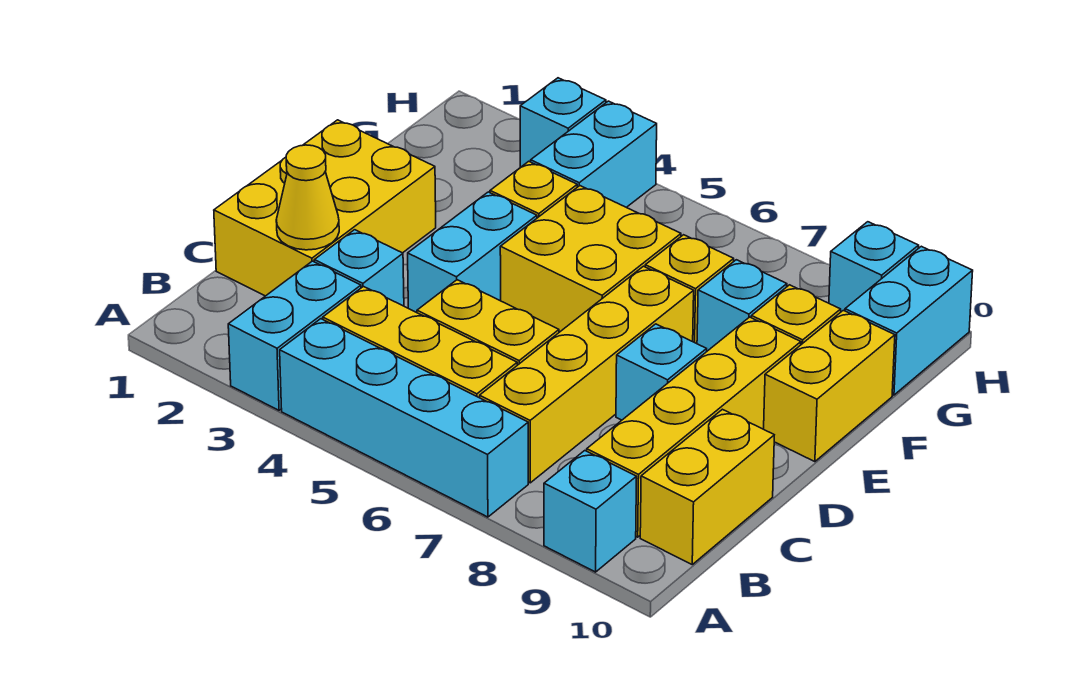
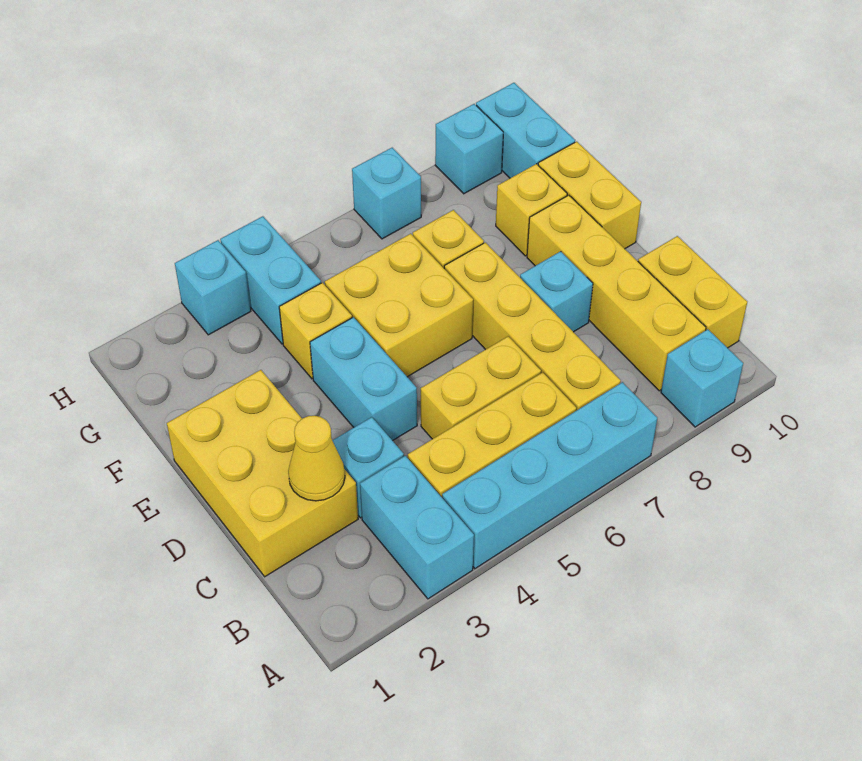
cyan 1x1 brick [697,260,787,351] -> cyan 1x1 brick moved to [352,148,421,239]

